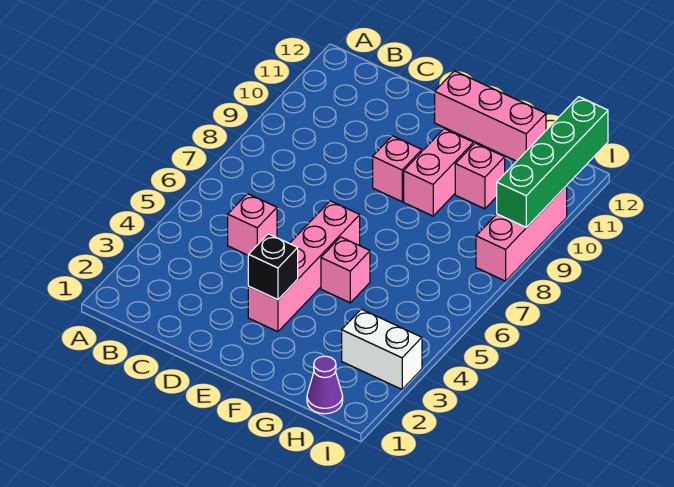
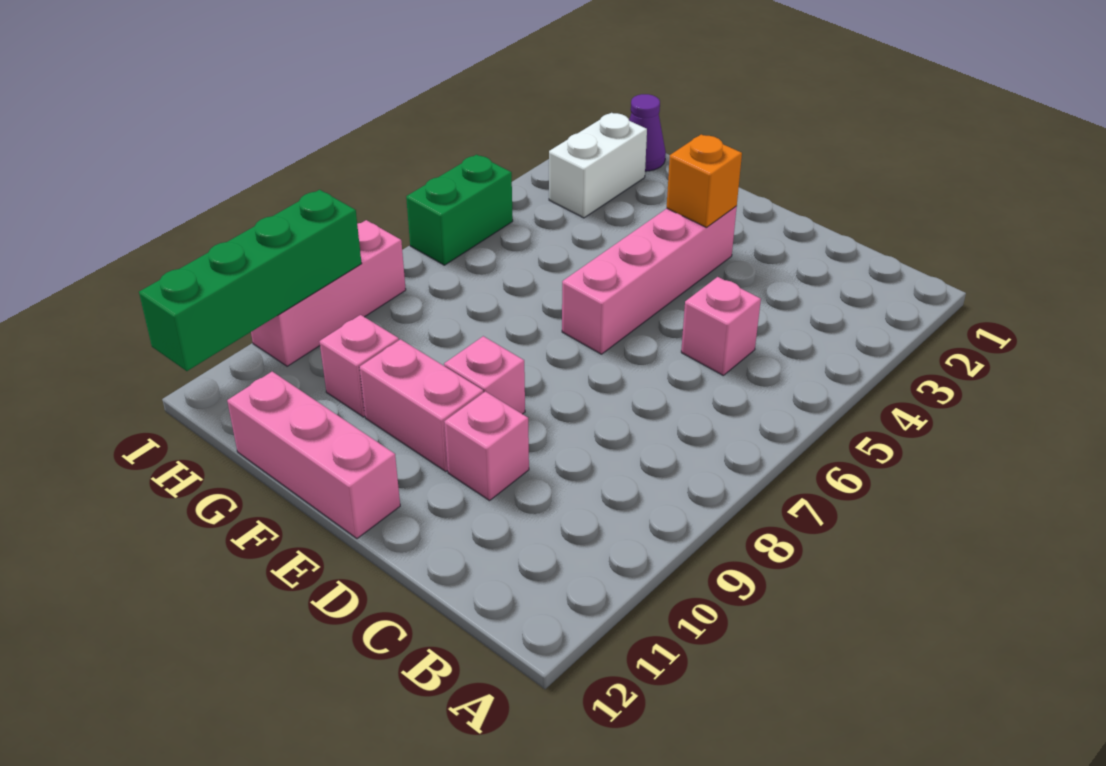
black 1x1 brick [248,234,298,300] -> orange 1x1 brick [667,134,742,227]
pink 1x1 brick [321,237,370,303] -> pink 1x1 brick moved to [444,391,529,501]
pink 1x2 brick [404,129,474,216] -> pink 1x2 brick turned to [360,339,483,472]
white 1x2 brick [342,309,422,389] -> white 1x2 brick turned to [549,113,647,218]
none -> green 1x2 brick [406,155,513,265]

